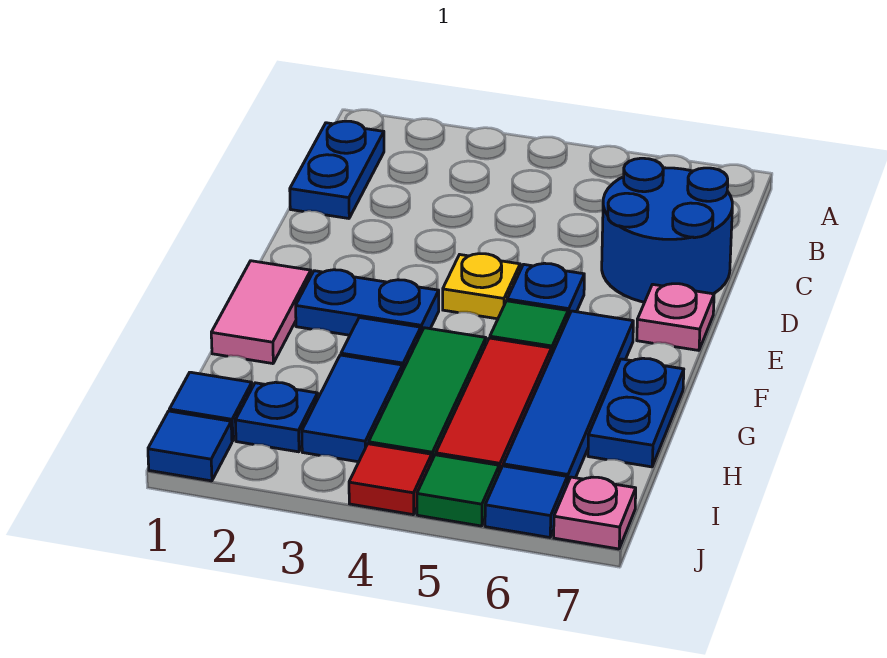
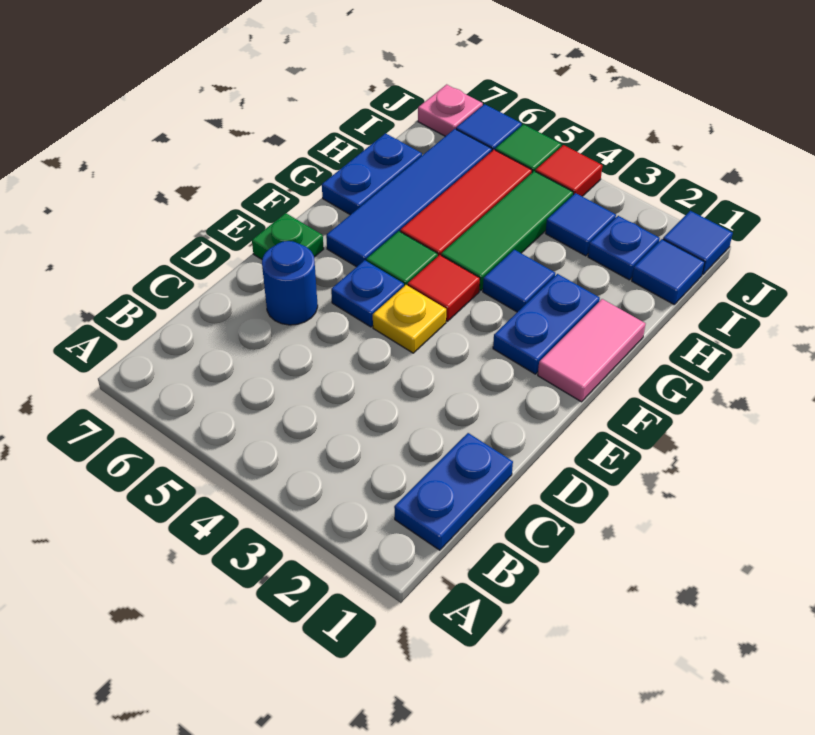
blue 2x2 round brick [602,158,732,302] -> blue 1x1 round brick [262,241,318,325]
pink 1x1 plate [637,284,714,350] -> green 1x1 plate [252,213,324,259]
blue 1x2 plate [296,269,439,335] -> blue 1x2 plate turned to [493,274,600,374]
none -> red 1x1 tile [408,255,480,321]
blue 1x2 tile [302,355,402,462] -> blue 1x1 tile [546,193,616,256]

